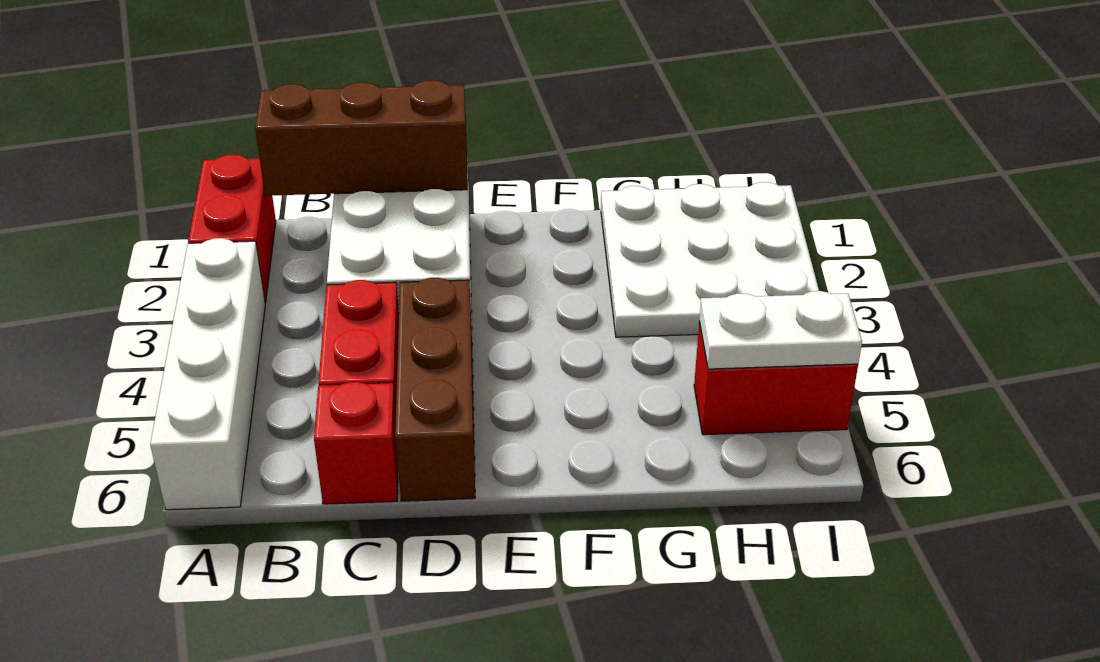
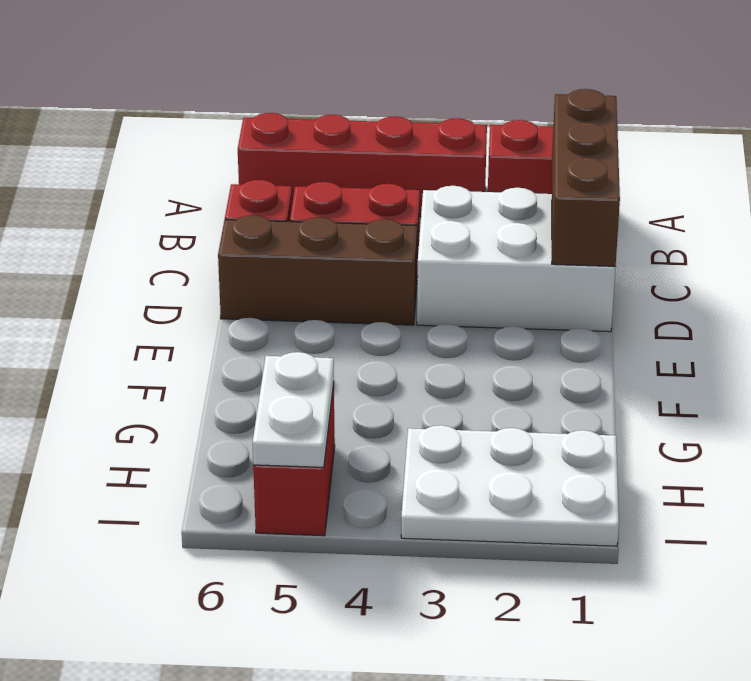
white 1x4 brick [150,238,265,510] -> red 1x4 brick [238,113,487,217]
white 3x3 plate [601,182,819,337] -> white 2x3 plate [401,425,619,546]

